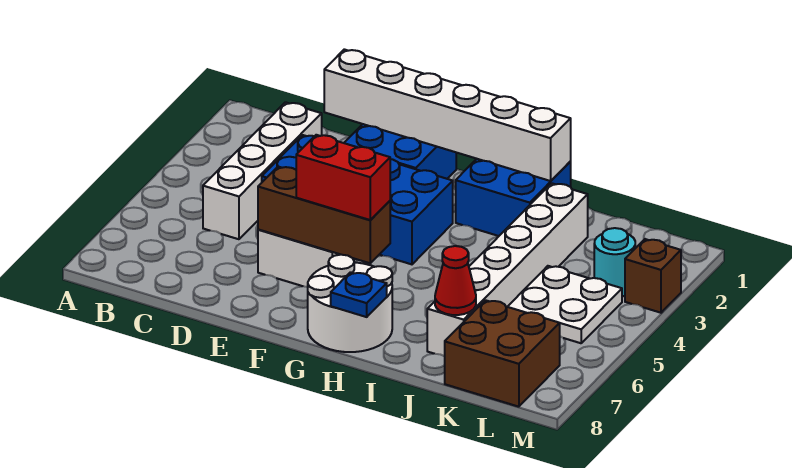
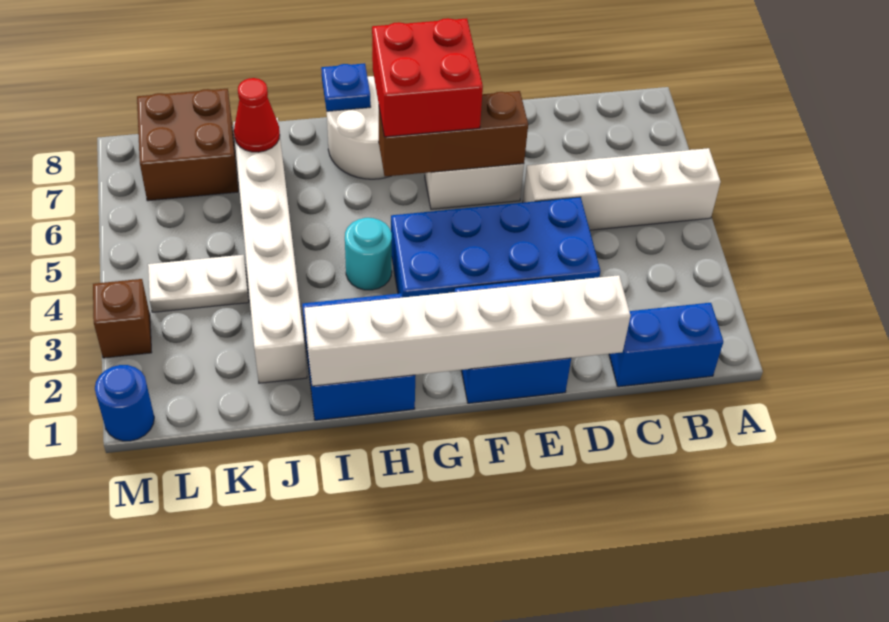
none -> blue 1x2 brick [609,303,723,387]
white 1x4 brick [203,102,322,239] -> white 1x4 brick turned to [523,148,720,230]
red 1x2 brick [296,135,390,220] -> red 2x2 brick [372,18,483,137]
white 2x2 plate [508,266,622,343] -> white 1x2 plate [148,255,249,312]
cyan 1x1 round brick [594,228,635,296] -> cyan 1x1 round brick moved to [345,218,392,290]
none -> blue 1x1 round brick [95,365,154,441]

